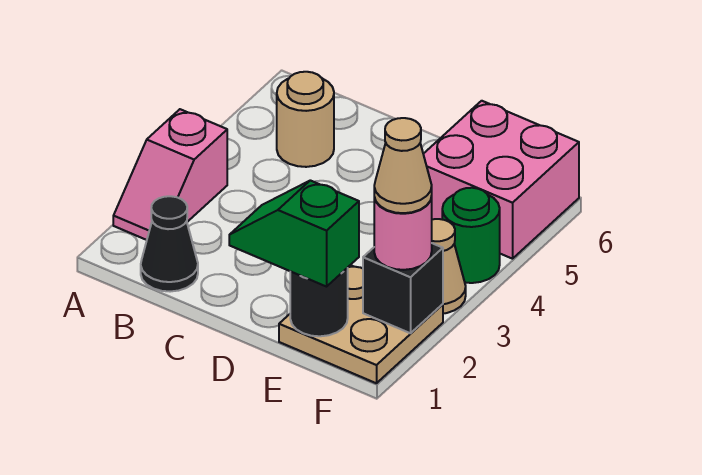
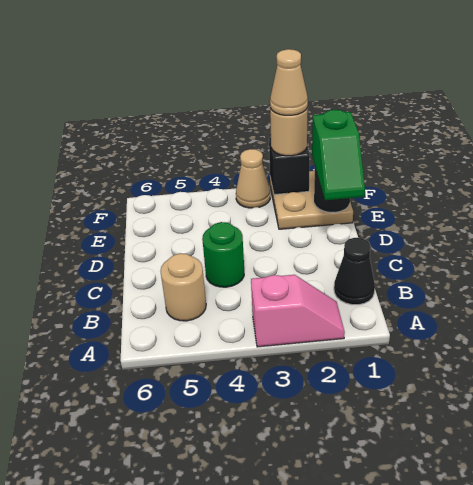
pink 2x2 brick [423,101,579,259] -> none
pink 1x1 round brick [374,197,432,270] -> tan 1x1 round brick [270,108,308,156]
green 1x1 round brick [442,188,500,283] -> green 1x1 round brick moved to [202,222,244,287]

